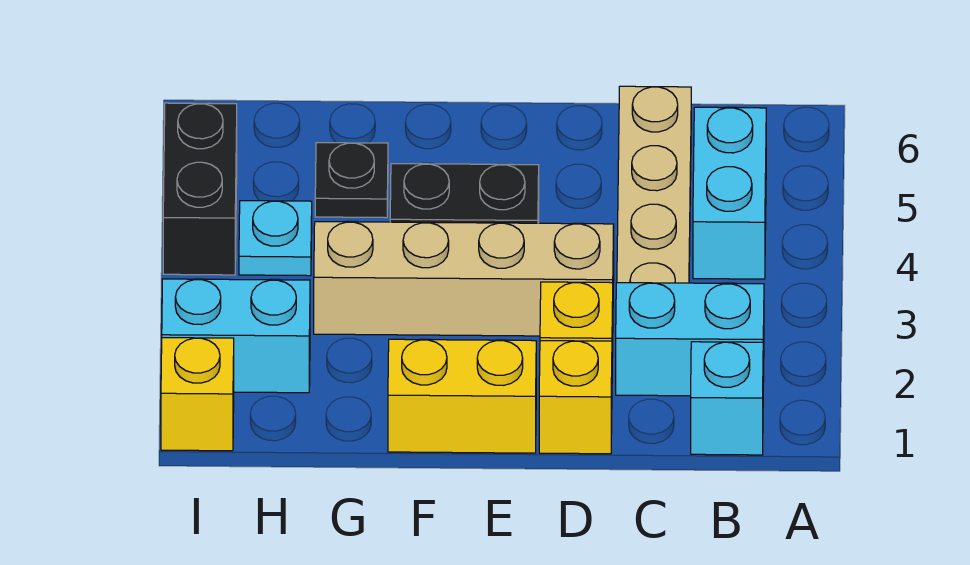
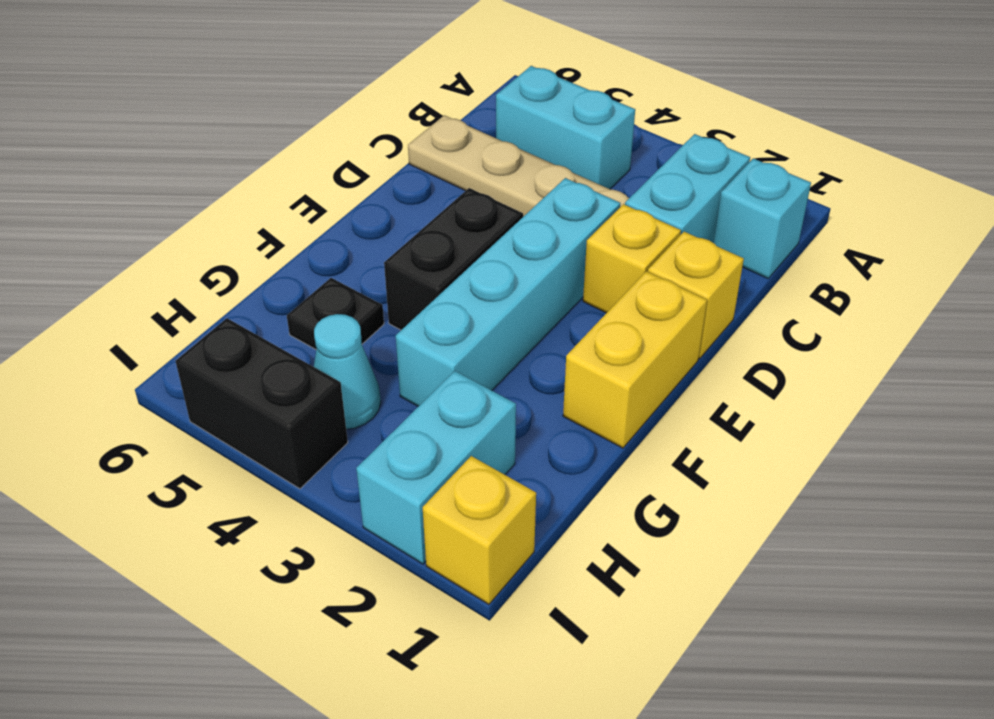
tan 1x4 brick [314,222,614,336] -> cyan 1x4 brick [396,178,621,406]
cyan 1x1 plate [239,201,312,276] -> cyan 1x1 cone [314,314,381,429]

